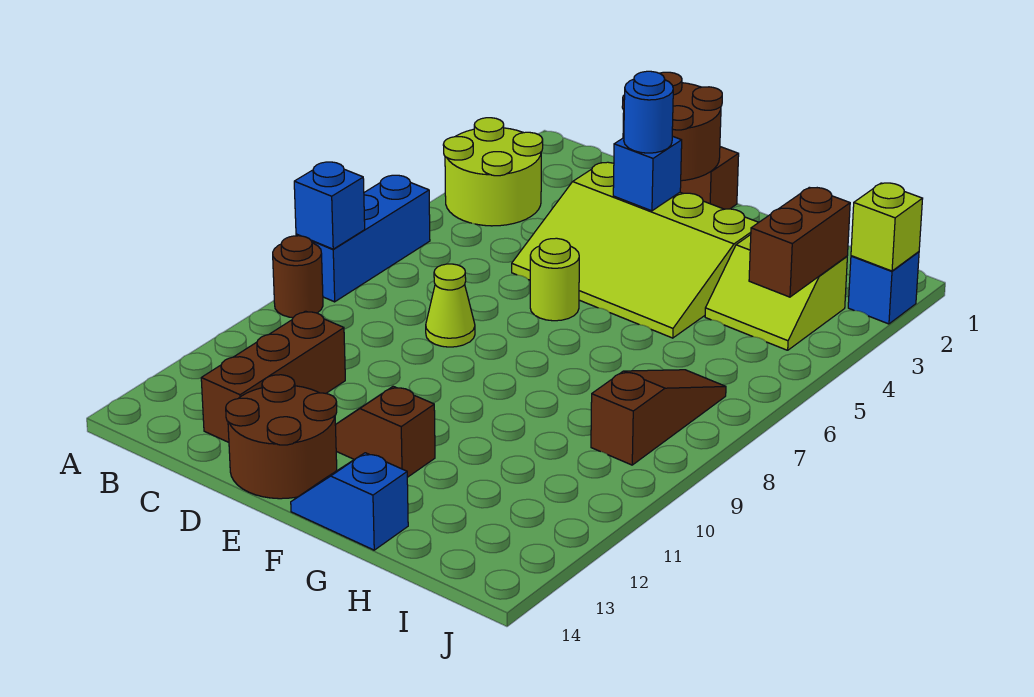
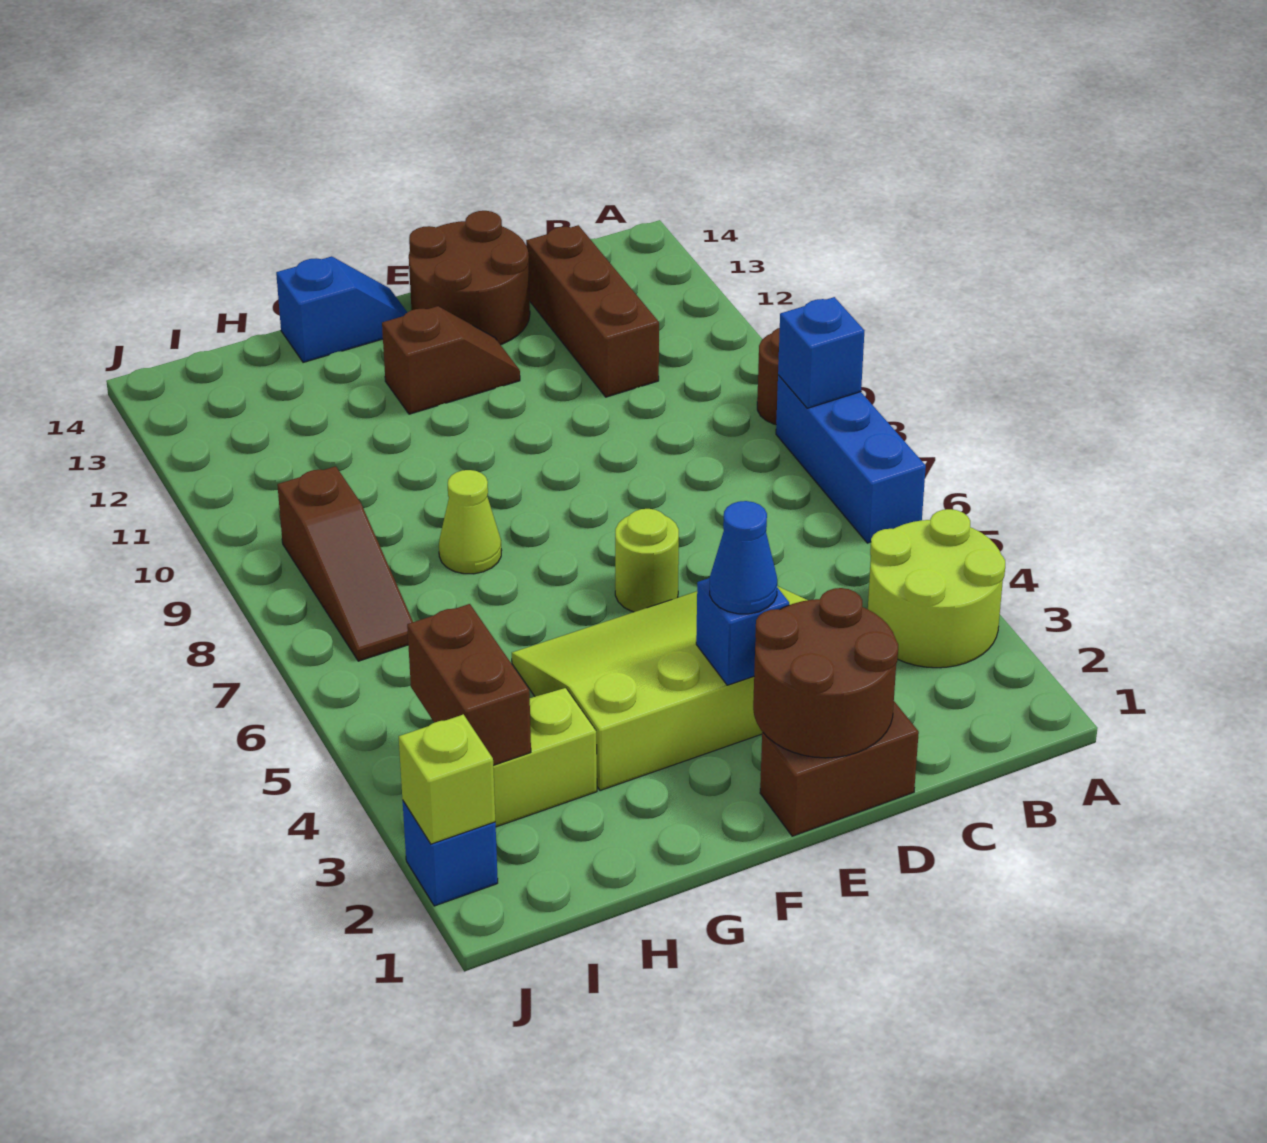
lime 1x1 cone [426,264,475,347] -> lime 1x1 cone moved to [439,470,502,574]
blue 1x1 round brick [624,71,673,153] -> blue 1x1 cone [710,501,777,614]

